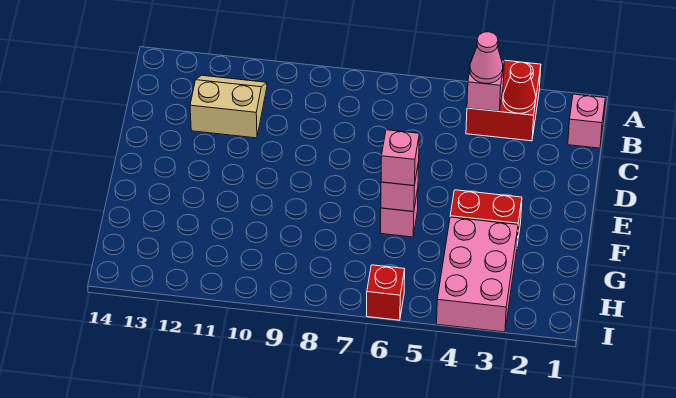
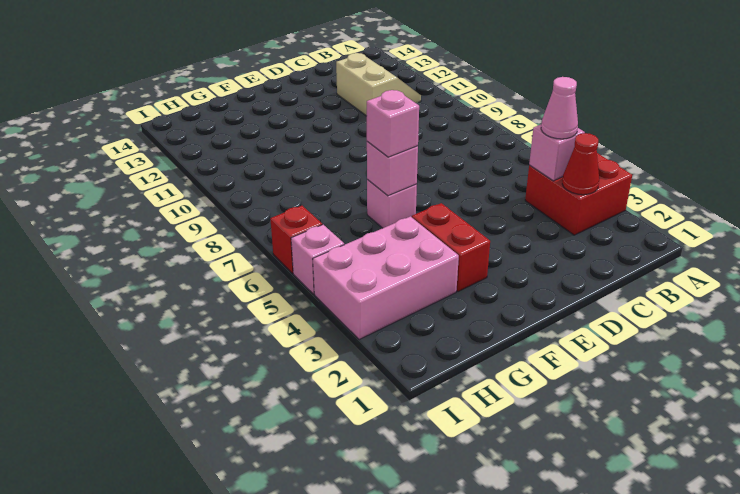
pink 1x1 brick [568,94,605,148] -> pink 1x1 brick moved to [291,225,344,294]

